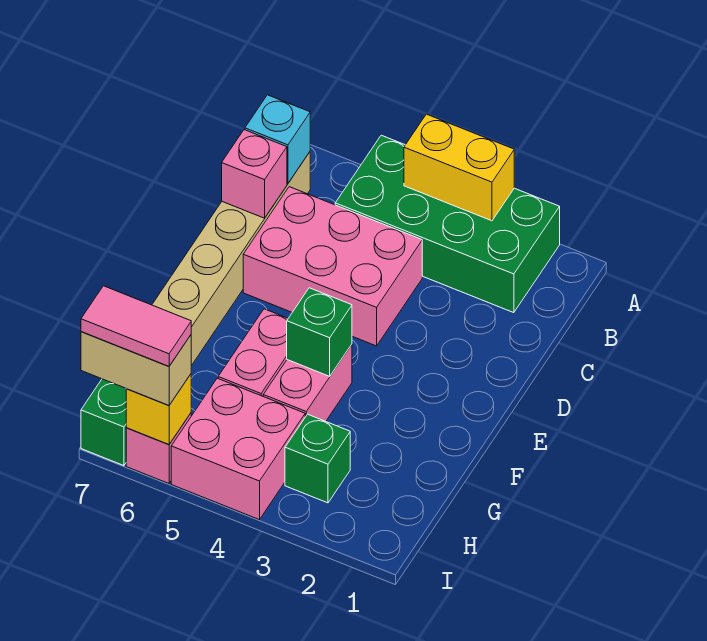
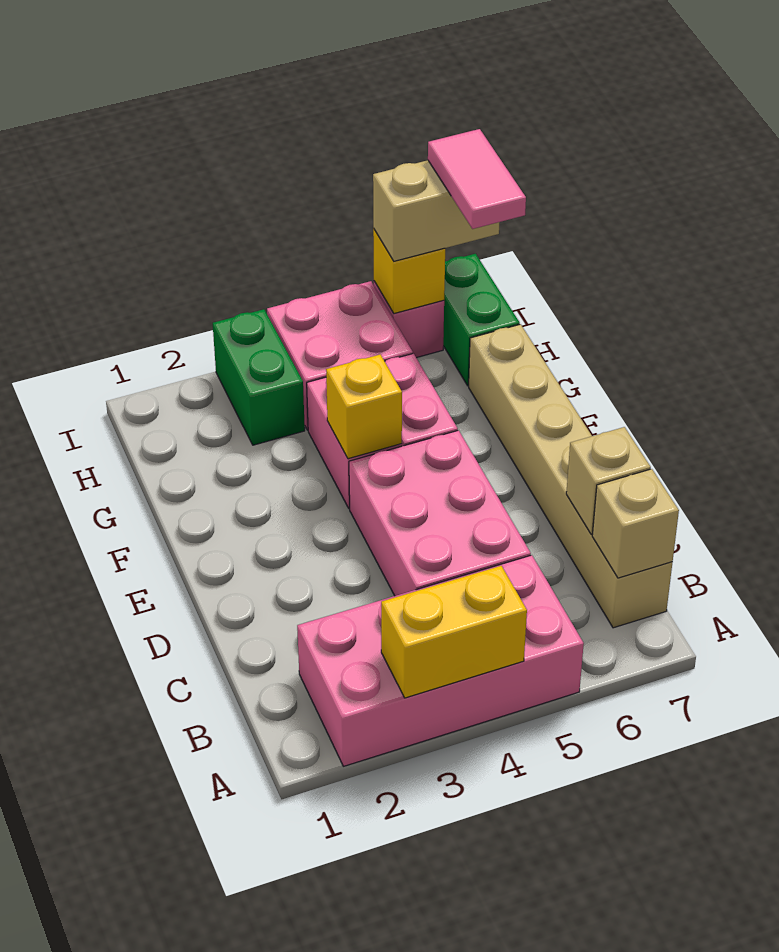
green 2x4 brick [335,135,560,313] -> pink 2x4 brick [297,555,584,766]
cyan 1x1 brick [245,95,310,183] -> tan 1x1 brick [592,469,679,578]
pink 2x3 brick [243,187,422,346] -> pink 2x3 brick turned to [349,430,531,596]
pink 1x1 brick [222,130,287,218] -> tan 1x1 brick [566,427,651,534]
green 1x1 brick [287,288,352,376] -> yellow 1x1 brick [326,355,402,459]
green 1x1 brick [285,414,350,503] -> green 1x2 brick [213,309,305,445]
pink 1x2 tile [81,286,191,366] -> pink 1x2 tile turned to [428,129,526,229]

